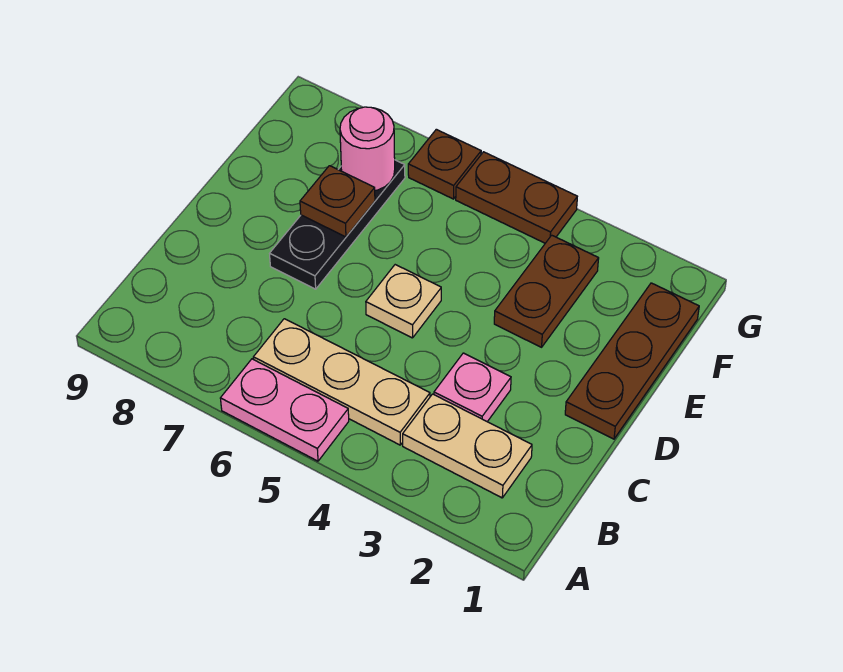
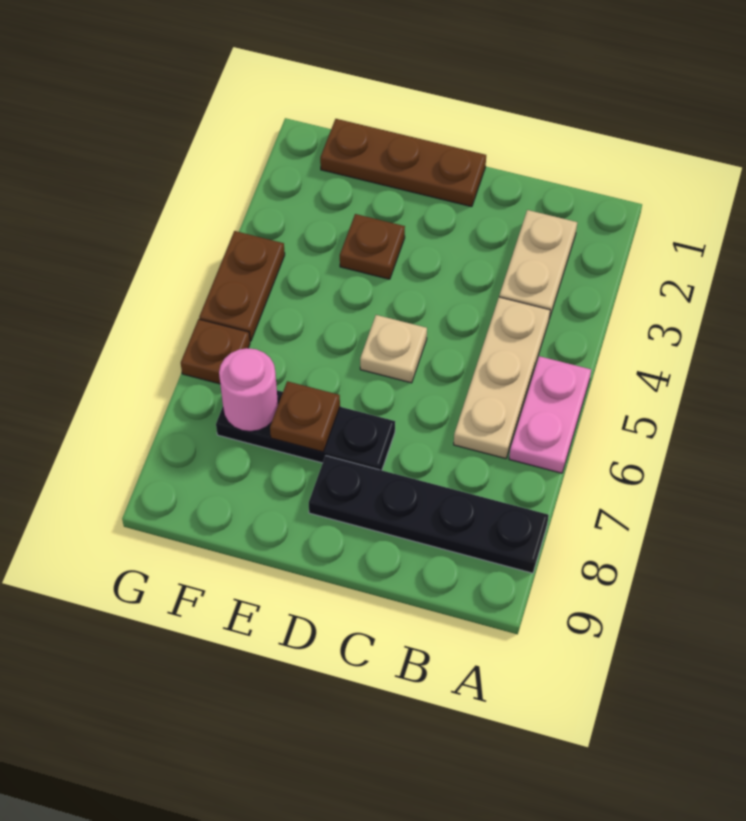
none -> black 1x4 plate [309,456,549,573]
pink 1x1 plate [434,353,511,422] -> none
brown 1x2 plate [494,235,599,347] -> brown 1x1 plate [340,214,405,279]

